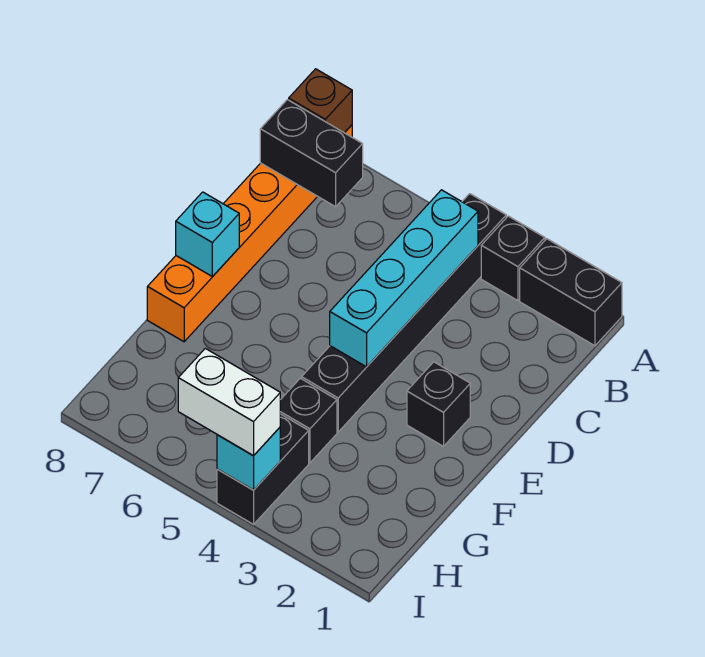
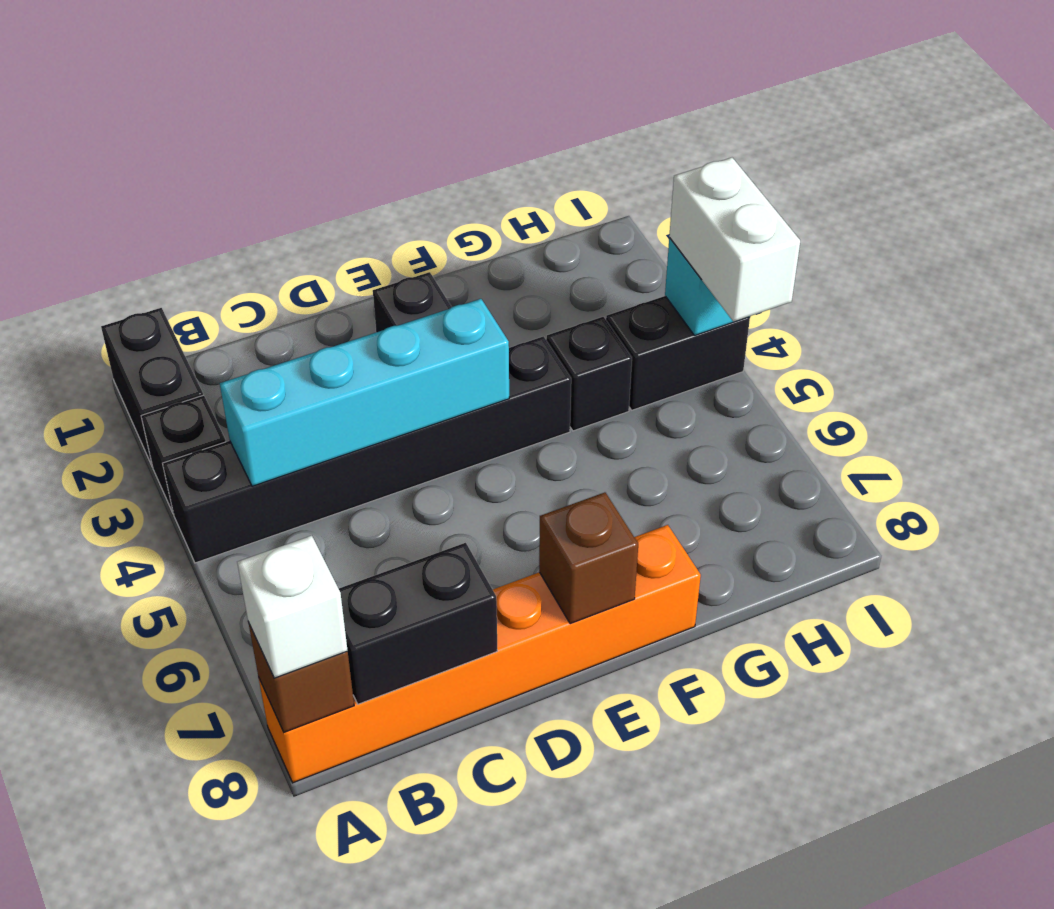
none -> white 1x1 brick [237,536,348,678]
black 1x2 brick [260,100,363,207] -> black 1x2 brick turned to [339,543,497,704]
cyan 1x1 brick [176,192,239,277] -> brown 1x1 brick [539,492,638,624]

